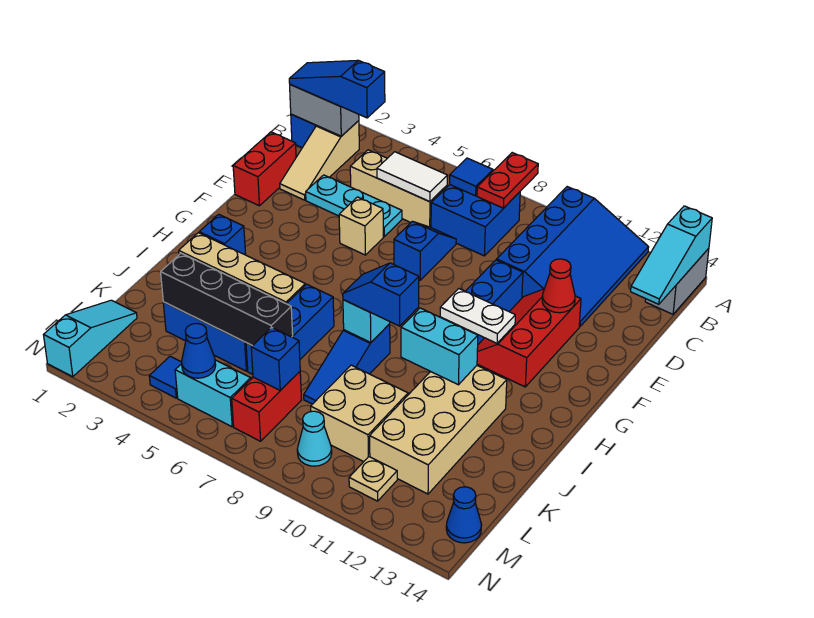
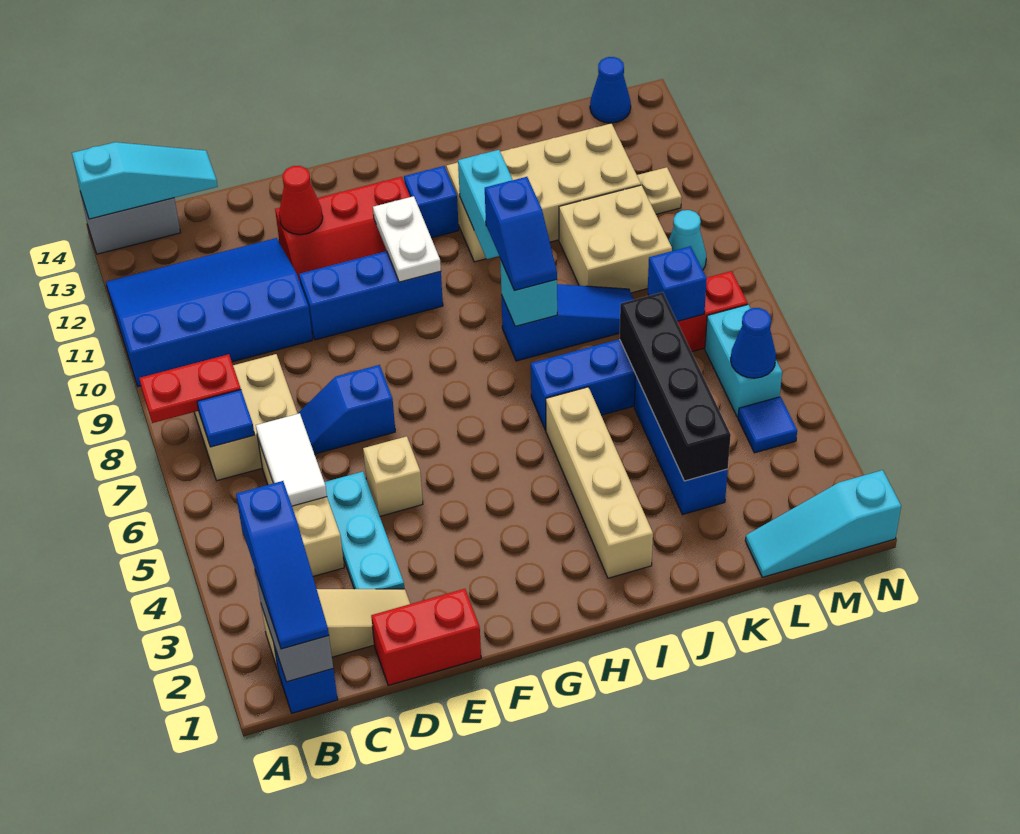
blue 2x2 brick [431,185,520,256] -> tan 2x2 brick [194,354,298,481]
blue 1x1 brick [199,214,246,255] -> blue 1x1 brick moved to [404,166,459,238]

